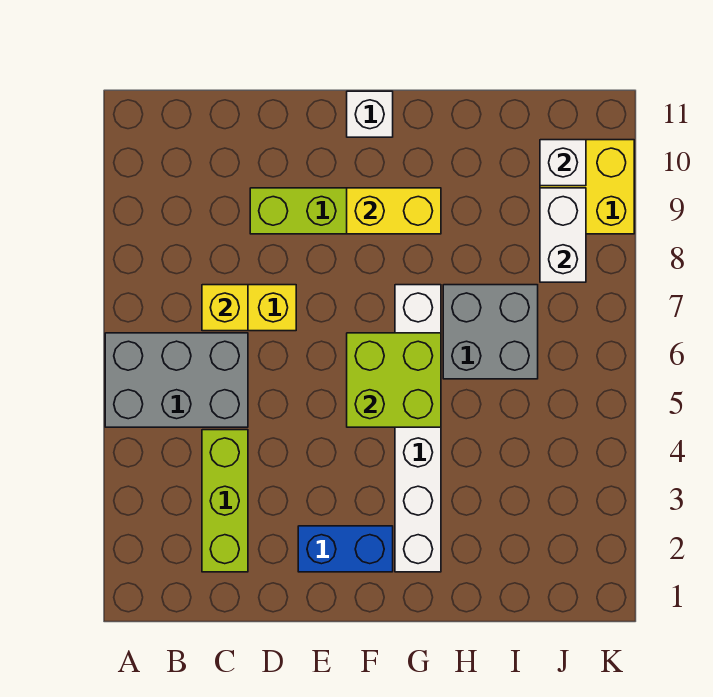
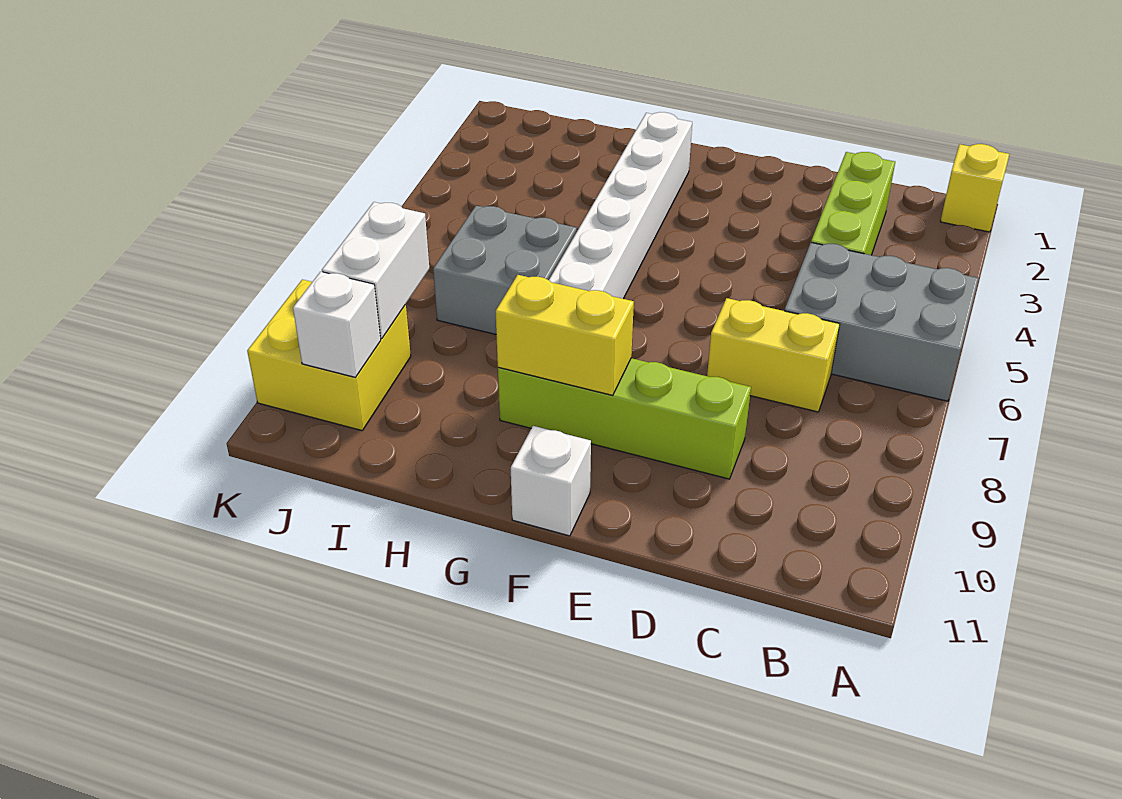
yellow 1x1 brick [202,285,248,331] -> yellow 1x1 brick moved to [940,144,1009,232]
blue 1x2 brick [298,526,393,572] -> none
lime 2x2 brick [347,333,441,427] -> none

